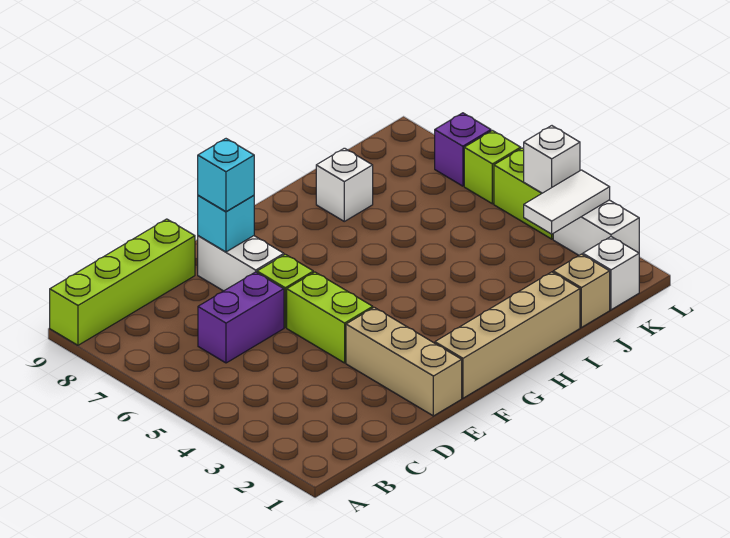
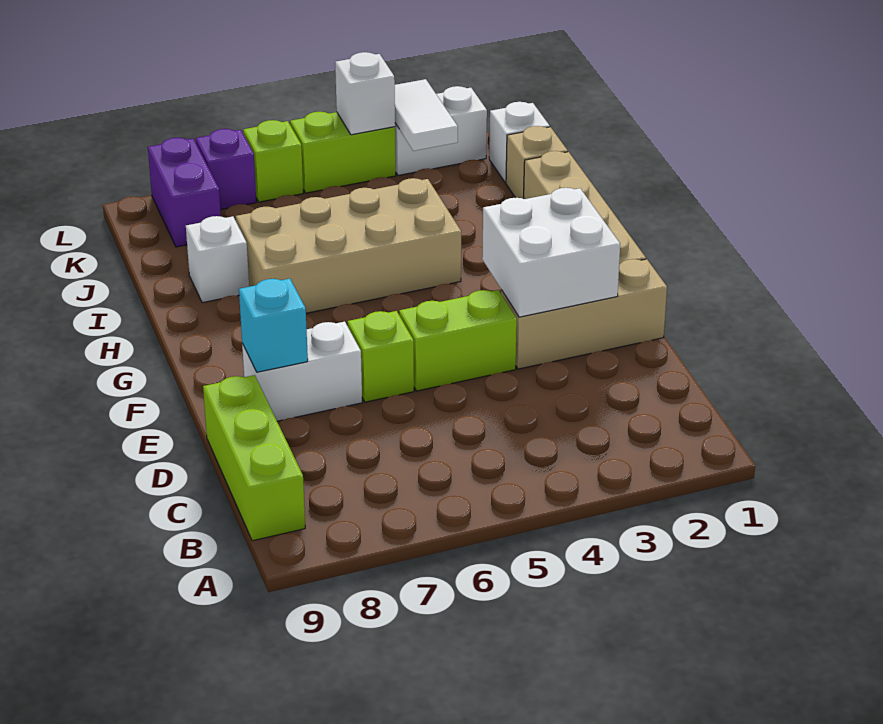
lime 1x4 brick [50,219,195,345] -> lime 1x3 brick [203,375,305,541]
purple 1x2 brick [198,272,284,363] -> purple 1x2 brick moved to [148,138,221,247]
none -> white 2x2 brick [482,188,620,317]
cyan 1x1 brick [198,139,254,212] -> none
none -> tan 2x4 brick [236,178,461,313]

